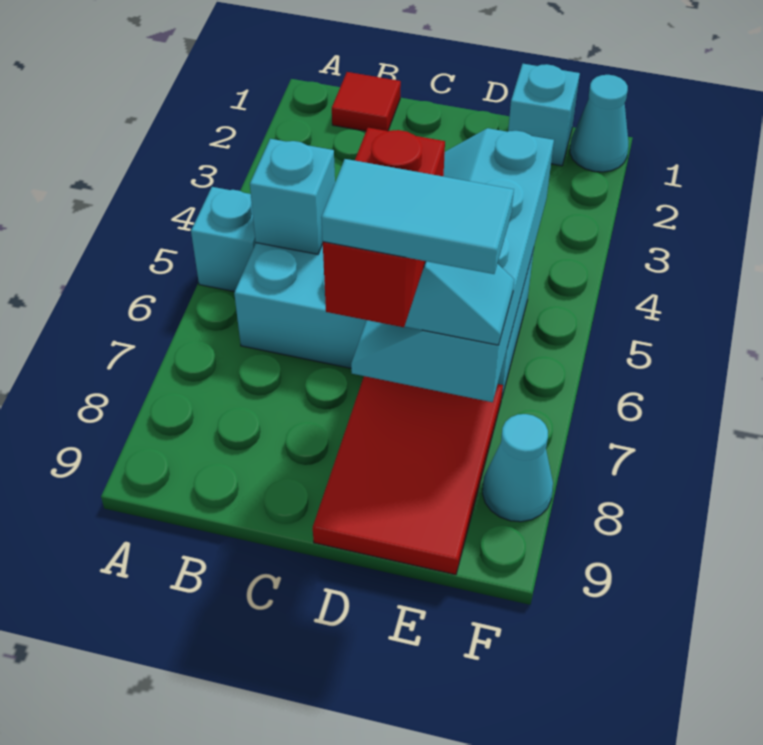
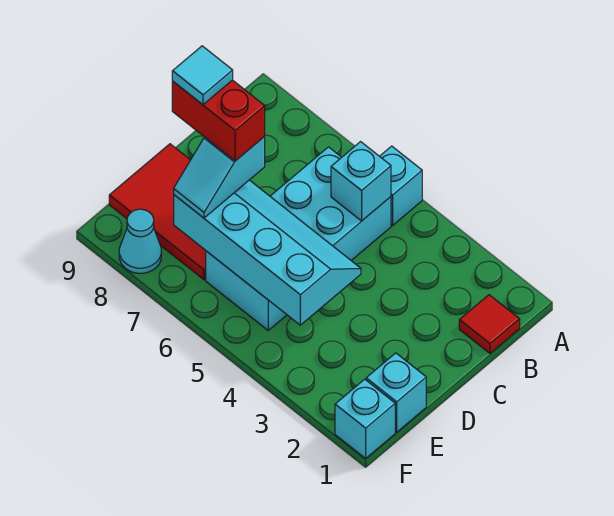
cyan 1x2 tile [321,159,514,274] -> cyan 1x1 tile [172,46,233,105]
cyan 1x1 cone [570,75,628,172] -> cyan 1x1 brick [335,379,395,458]

